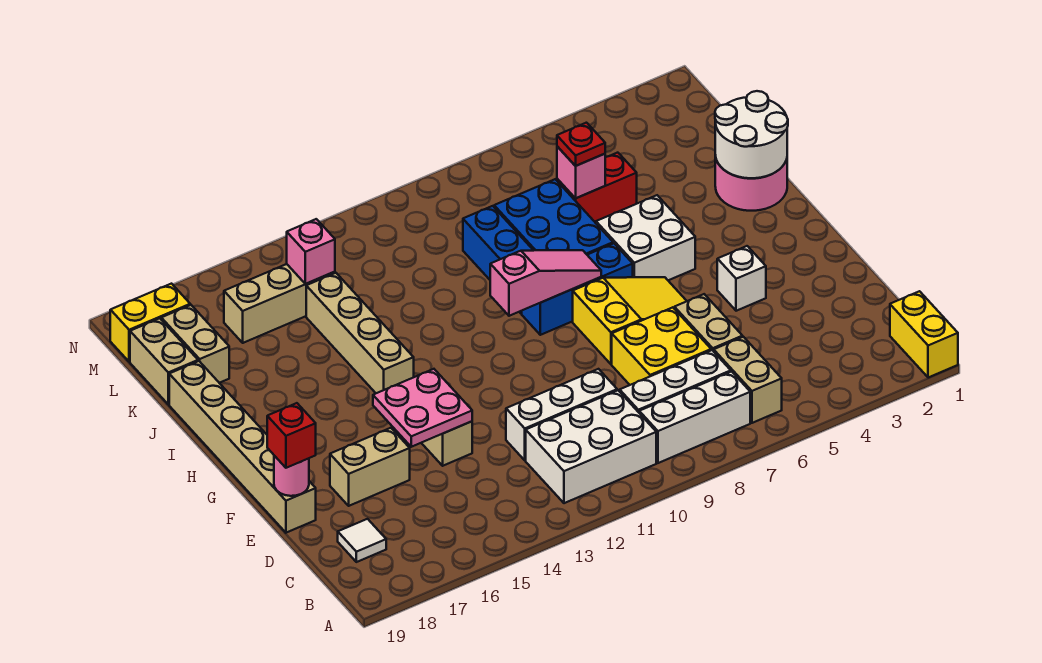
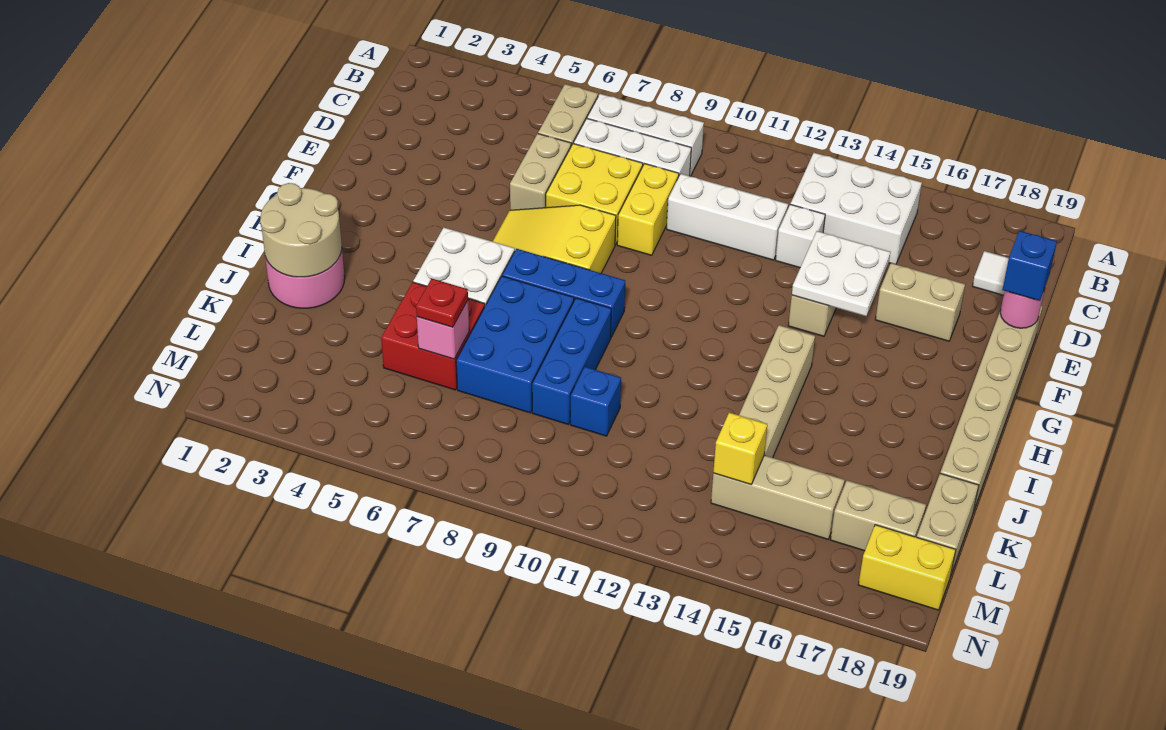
yellow 1x2 brick [890,291,958,378] -> yellow 1x2 brick moved to [617,164,679,255]
white 2x3 brick [526,390,656,503] -> white 2x3 brick moved to [791,153,922,264]
pink 2x2 plate [373,369,472,447] -> white 2x2 plate [792,231,890,316]
red 1x1 brick [267,403,316,468] -> blue 1x1 brick [1002,231,1057,301]
white 1x1 brick [717,246,766,311] -> white 1x1 brick moved to [776,204,825,268]
pink 1x3 slope [490,250,601,316] -> none
white 2x2 round brick [715,91,788,178] -> tan 2x2 round brick [260,183,342,277]
red 1x2 brick [557,153,637,222] -> red 2x2 brick [381,282,485,390]
none -> blue 1x1 brick [570,367,621,436]
tan 1x2 brick [161,305,229,383] -> tan 1x2 brick turned to [830,480,926,551]
pink 1x1 brick [287,219,335,284] -> yellow 1x1 brick [713,412,767,484]

